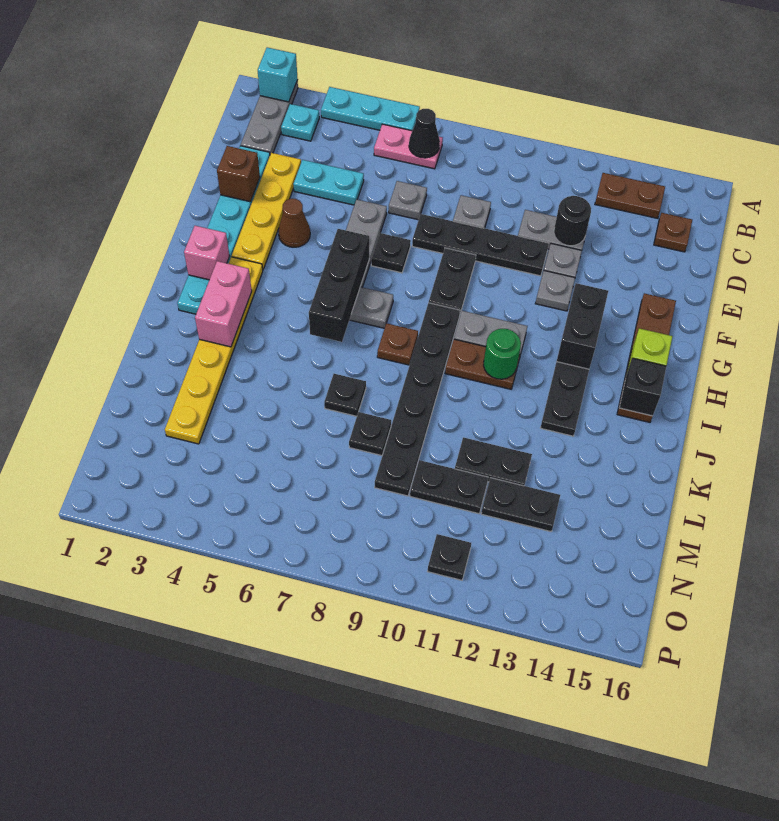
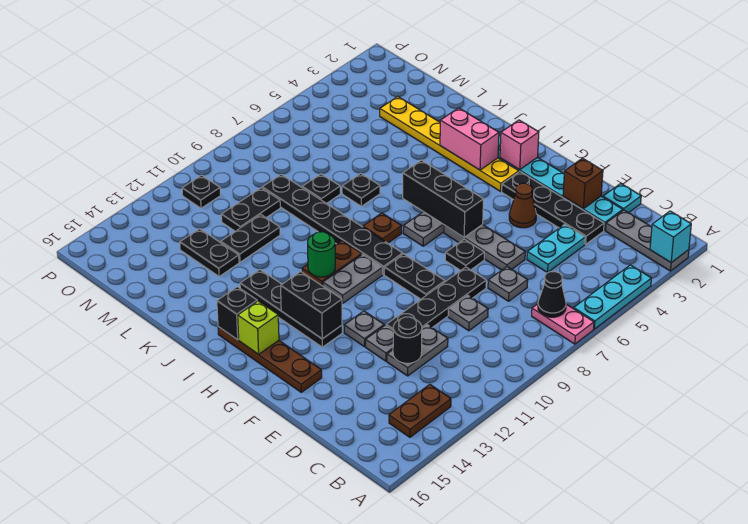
cyan 1x1 plate [281,104,319,141] -> cyan 1x1 plate moved to [603,183,641,213]
pink 1x2 plate [374,124,443,169] -> pink 1x2 plate turned to [532,304,594,344]
brown 1x1 plate [654,213,692,252] -> none
yellow 1x4 plate [232,153,301,269] -> black 1x4 plate [502,172,604,244]
black 1x2 plate [481,478,560,532] -> black 1x2 plate turned to [180,229,239,277]

